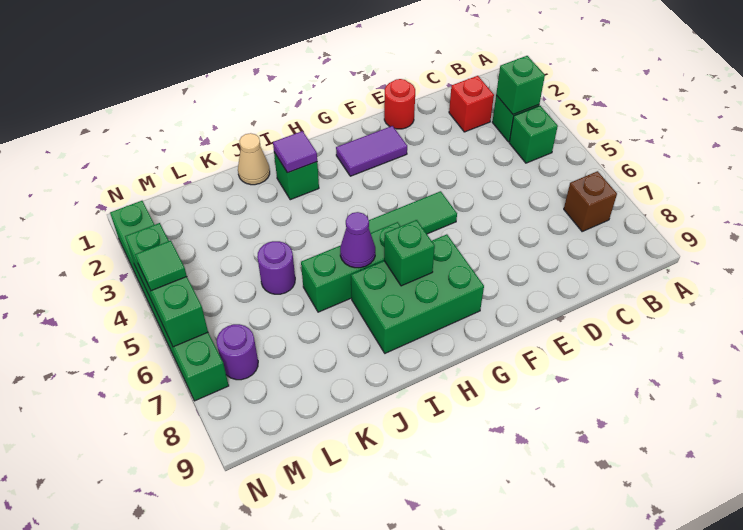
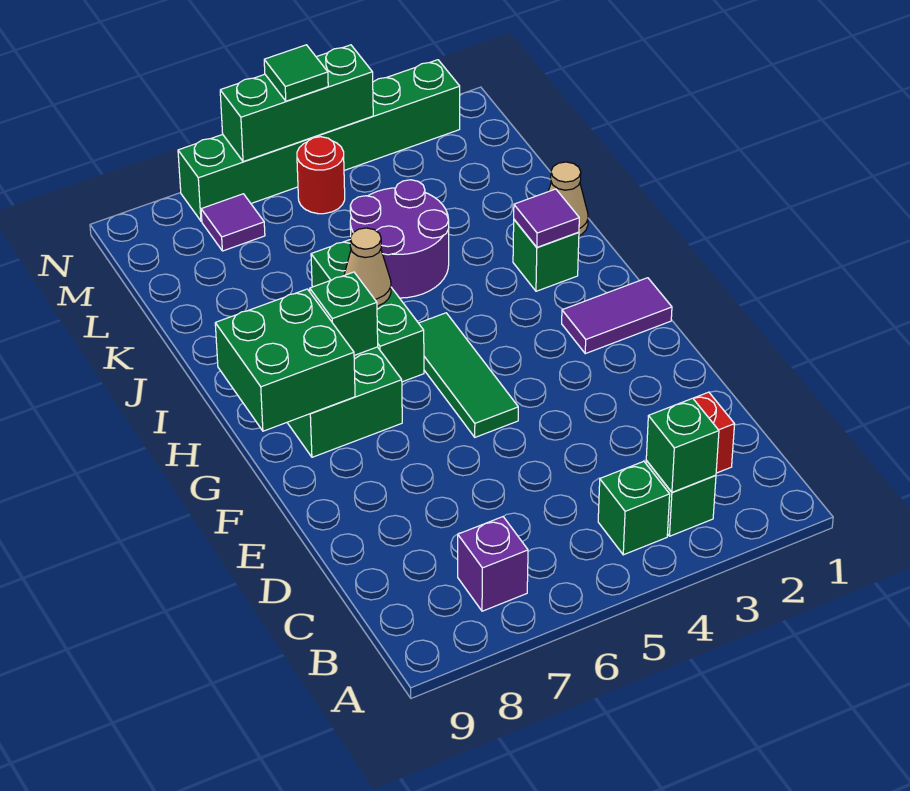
brown 1x1 brick [564,171,617,231] -> purple 1x1 brick [458,517,528,611]
red 1x1 round brick [384,79,415,129] -> red 1x1 round brick moved to [297,137,345,214]
purple 1x2 tile [336,126,407,176] -> purple 1x2 tile turned to [562,278,672,354]
none -> green 2x2 brick [215,289,355,431]
purple 1x1 cone [340,212,375,268] -> tan 1x1 cone [344,228,391,306]
purple 1x1 round brick [257,241,295,294] -> purple 2x2 round brick [350,180,449,298]
purple 1x1 round brick [217,324,258,380] -> purple 1x1 tile [201,194,265,251]

